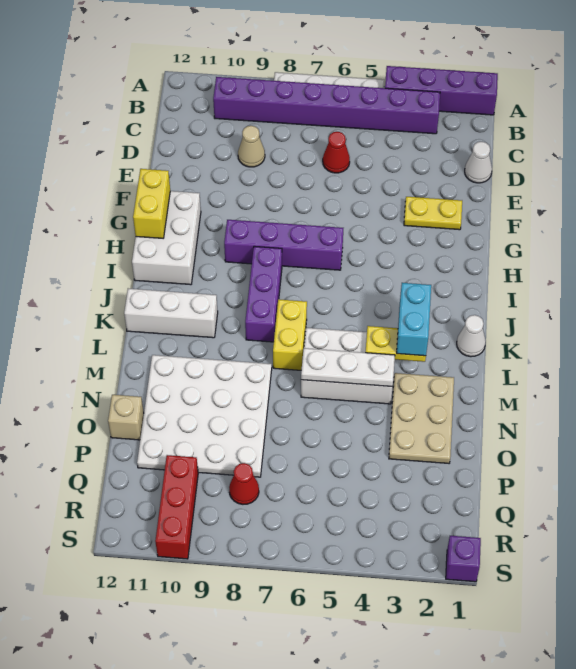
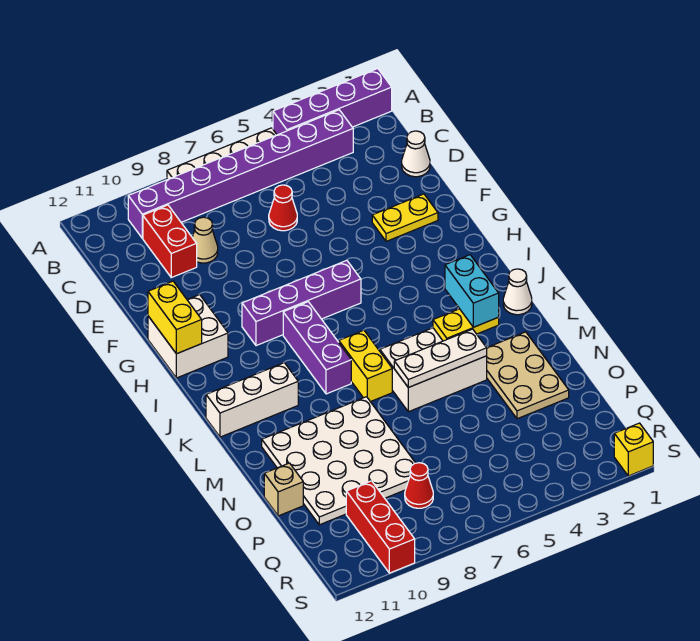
none -> red 1x2 brick [143,205,197,278]
white 2x3 brick [132,191,201,285] -> white 2x2 brick [148,295,228,378]
purple 1x1 brick [446,536,481,582] -> yellow 1x1 brick [614,423,653,476]

